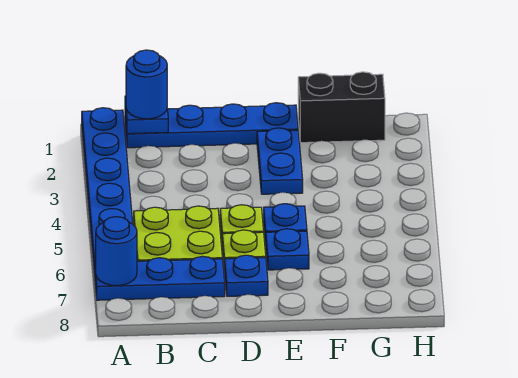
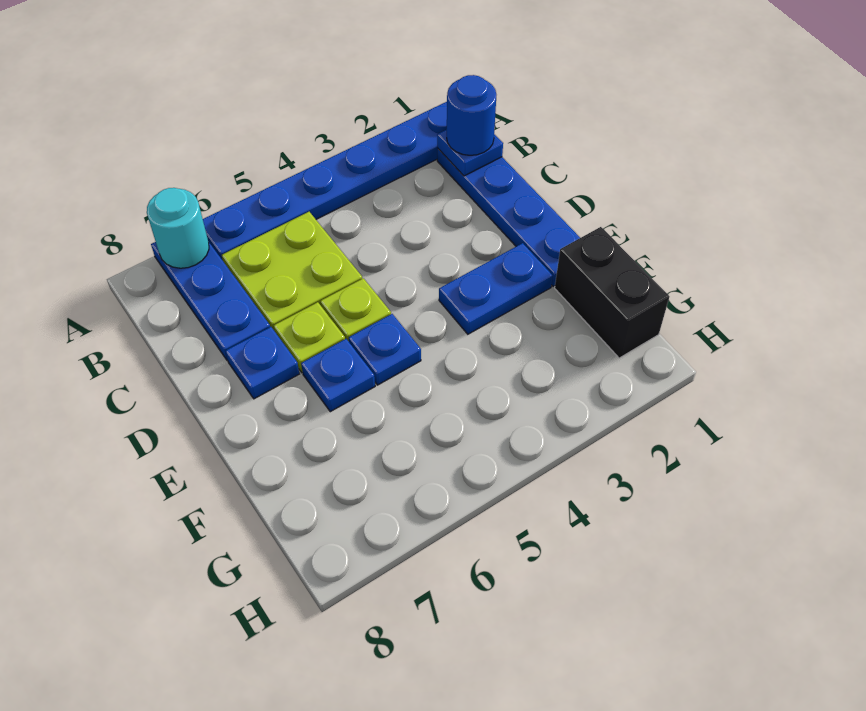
blue 1x1 round brick [96,217,137,286] -> cyan 1x1 round brick [147,188,209,268]

